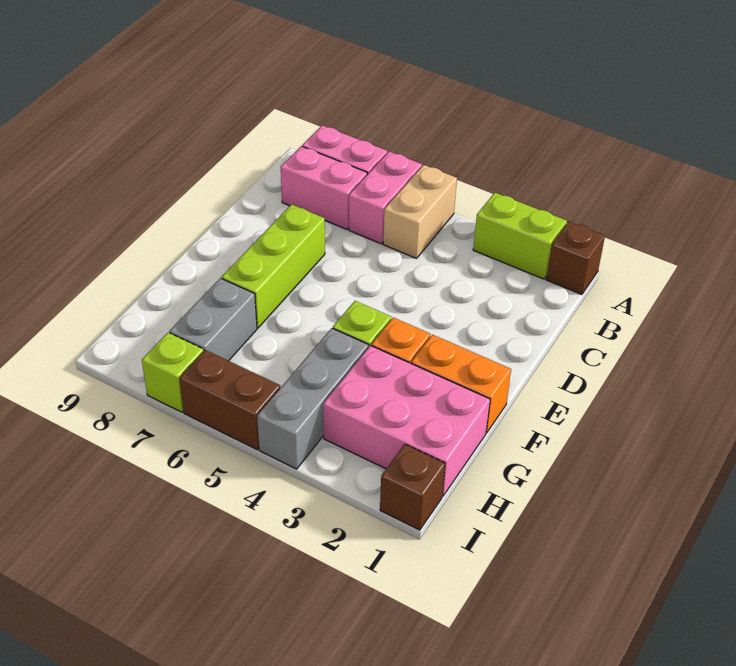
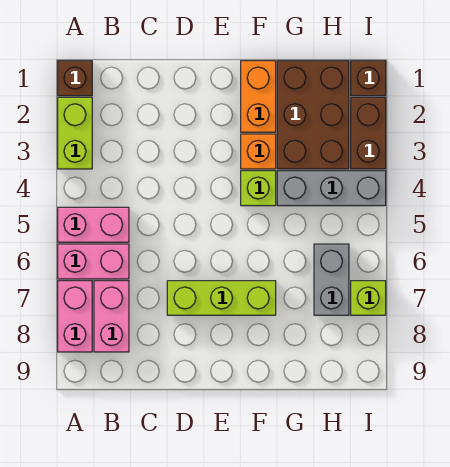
tan 1x2 brick [383,165,457,258] -> pink 1x2 brick [58,207,129,242]
pink 2x3 brick [323,346,490,496] -> brown 2x3 brick [277,61,349,169]
grey 1x2 brick [169,278,257,361] -> grey 1x2 brick turned to [314,244,349,315]
brown 1x2 brick [179,350,280,450] -> brown 1x2 brick moved to [351,97,386,169]

